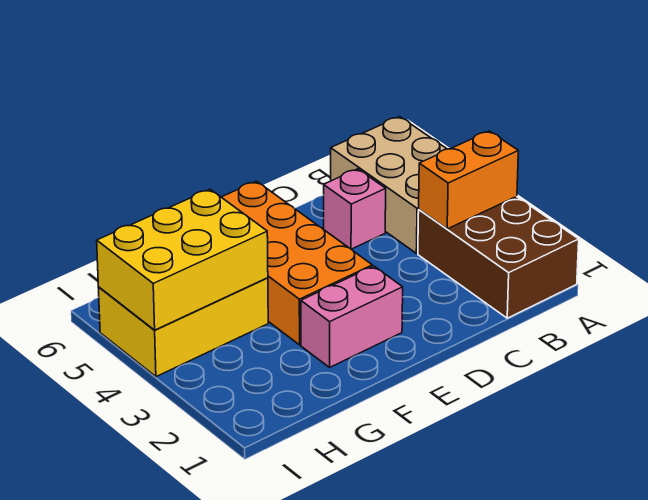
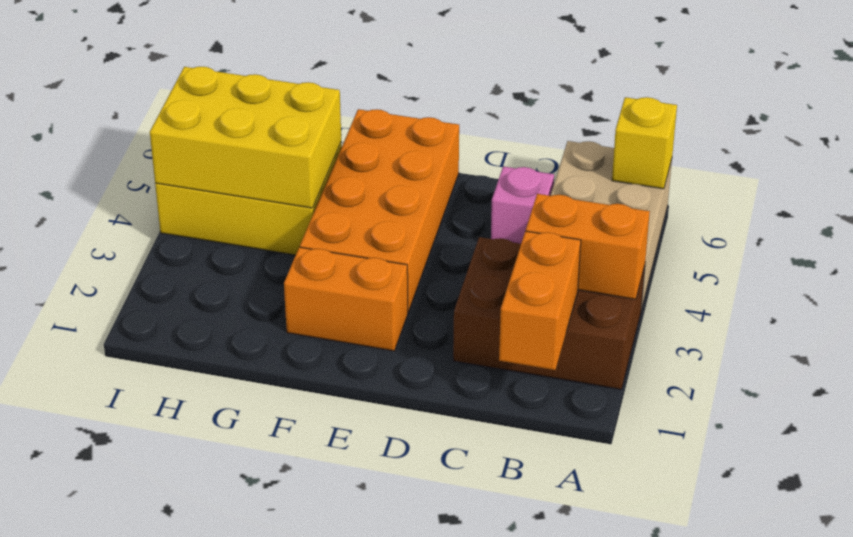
brown 2x3 brick [418,196,579,318] -> brown 2x3 brick turned to [453,237,645,389]
none -> yellow 1x1 brick [612,97,677,189]
none -> orange 1x2 brick [499,231,581,370]
pink 1x2 brick [301,266,403,367] -> orange 1x2 brick [284,247,408,351]

